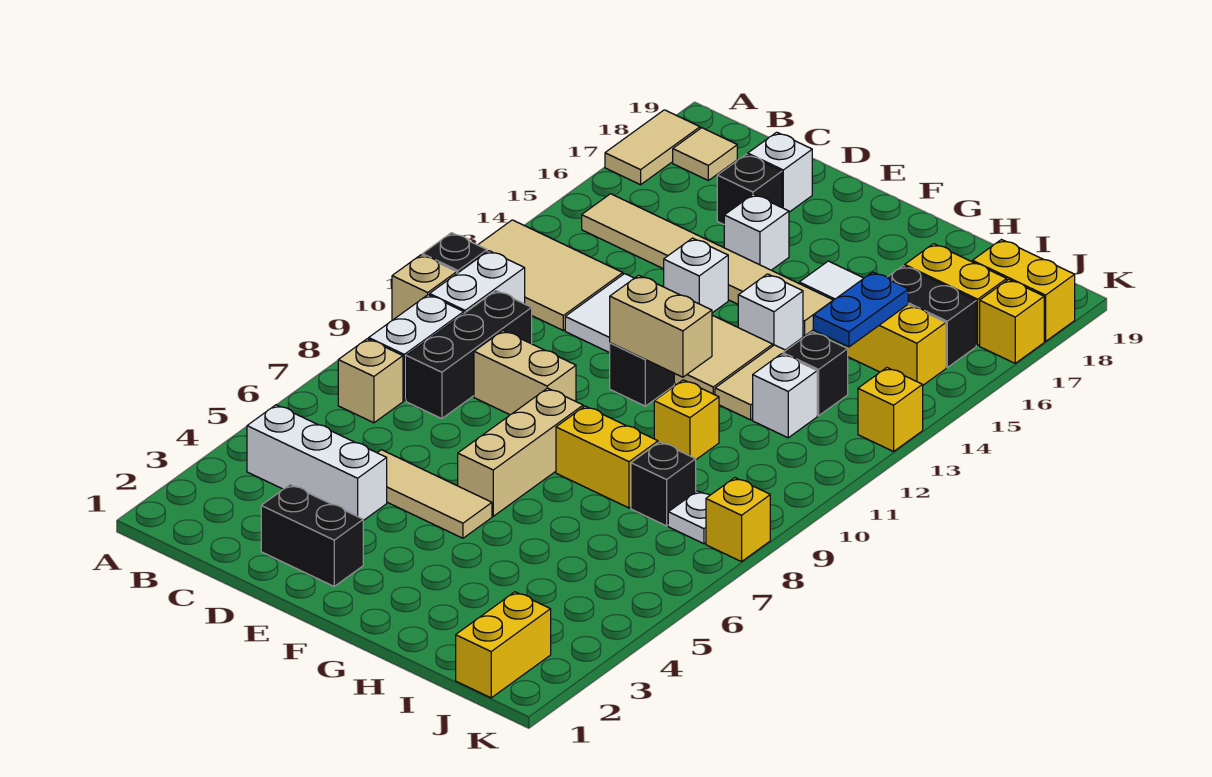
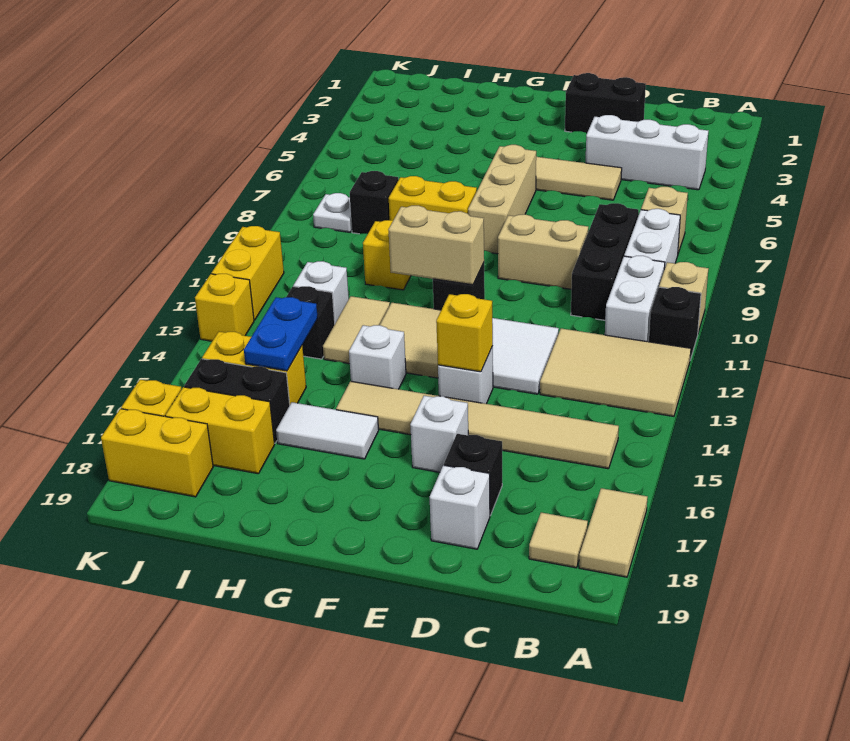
yellow 1x2 brick [456,592,551,698] -> yellow 1x2 brick moved to [212,226,284,320]
yellow 1x1 brick [706,478,770,562] -> yellow 1x1 brick moved to [436,294,493,372]

